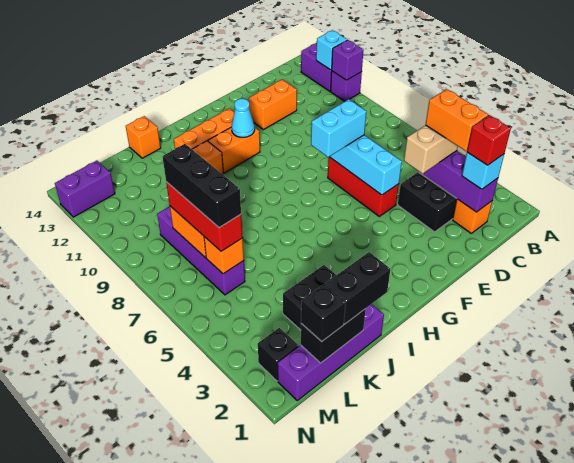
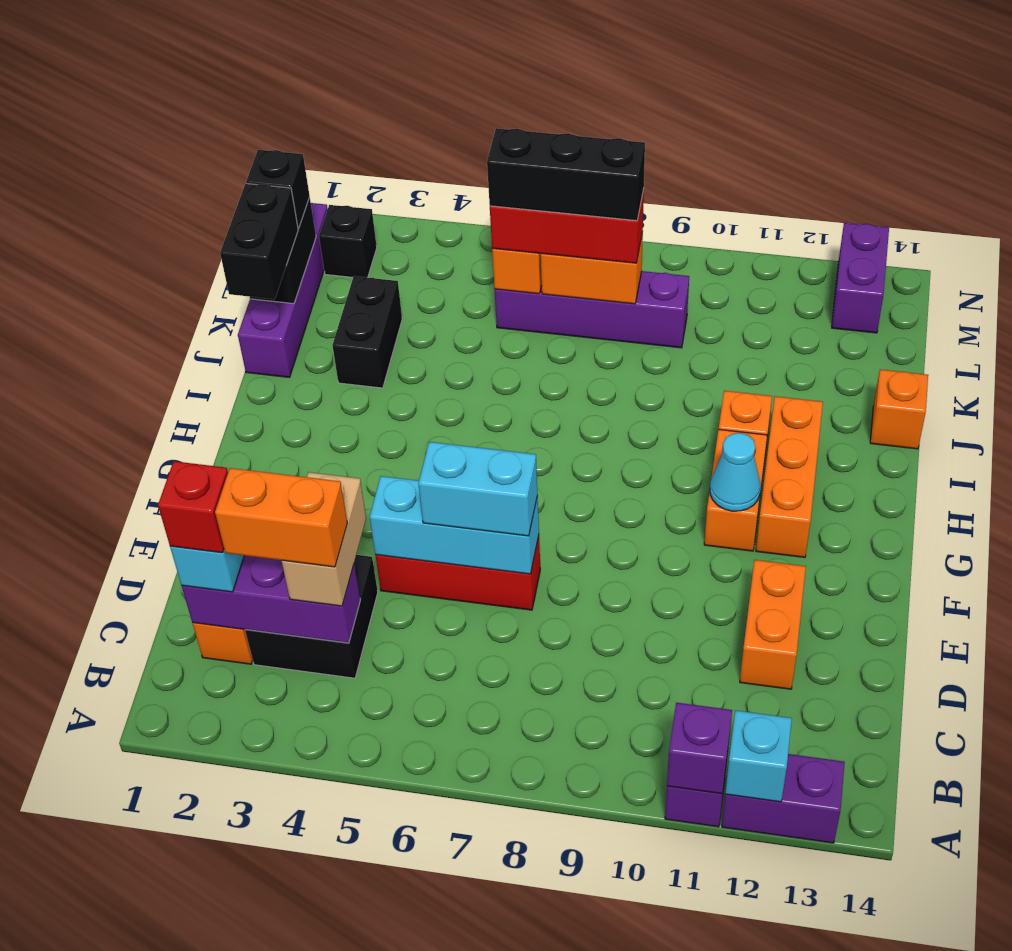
cyan 1x2 brick [311,99,366,157] -> cyan 1x2 brick turned to [418,442,538,536]

